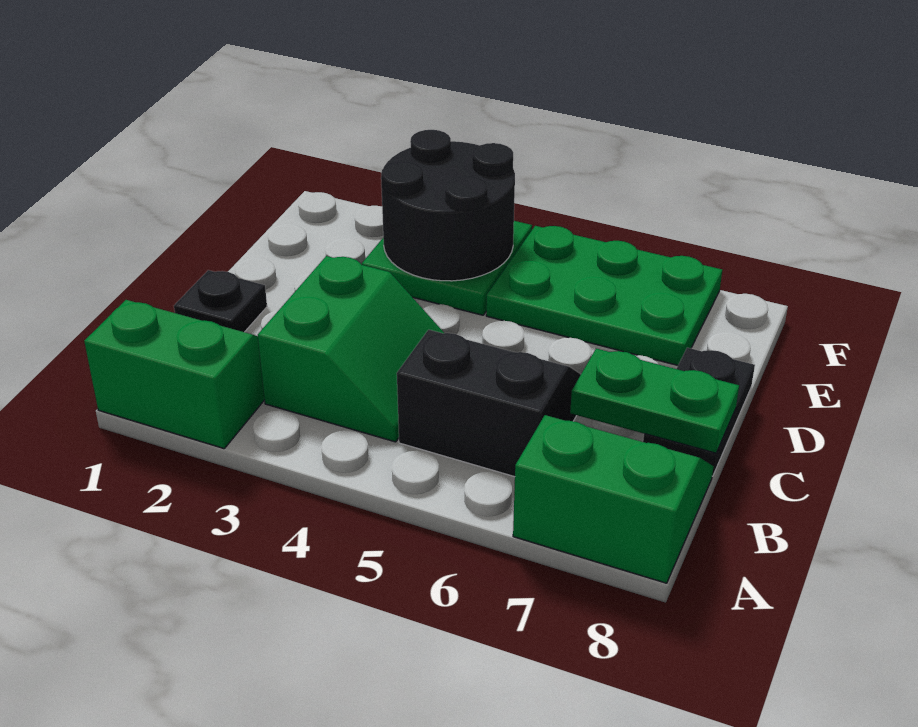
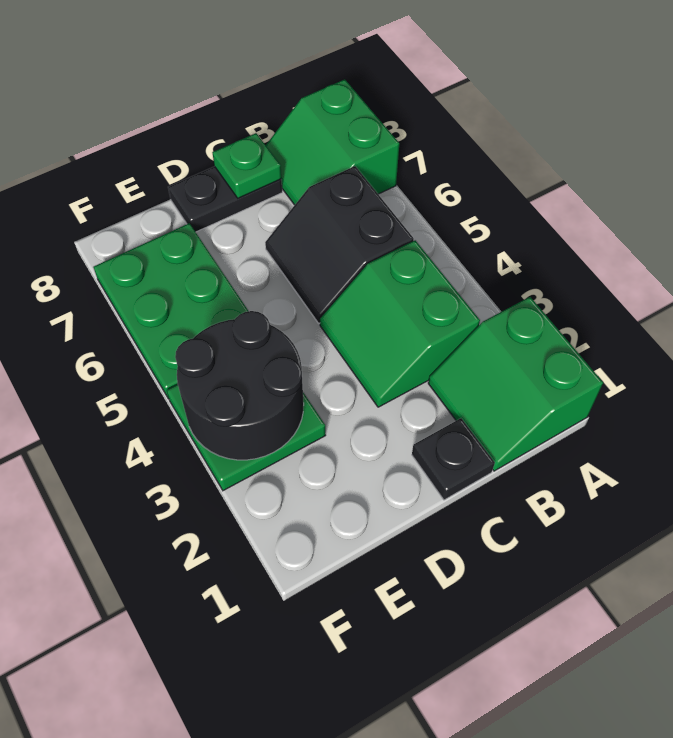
green 2x2 slope [258,256,444,442] -> green 2x2 slope turned to [320,240,480,407]
green 1x2 plate [570,348,739,453] -> green 1x1 plate [212,133,281,198]

